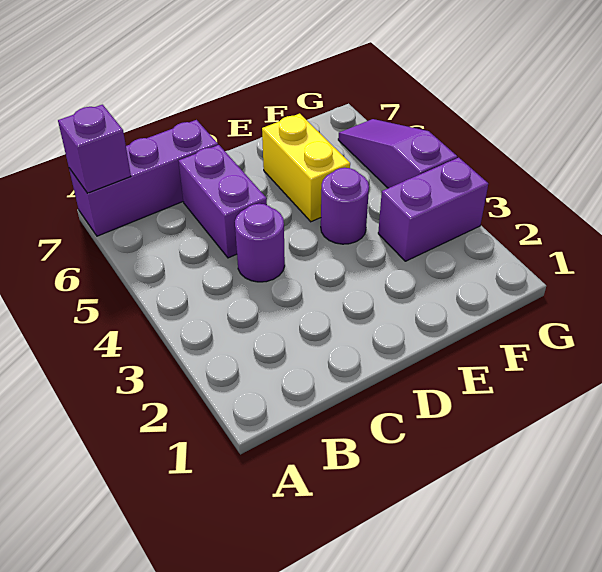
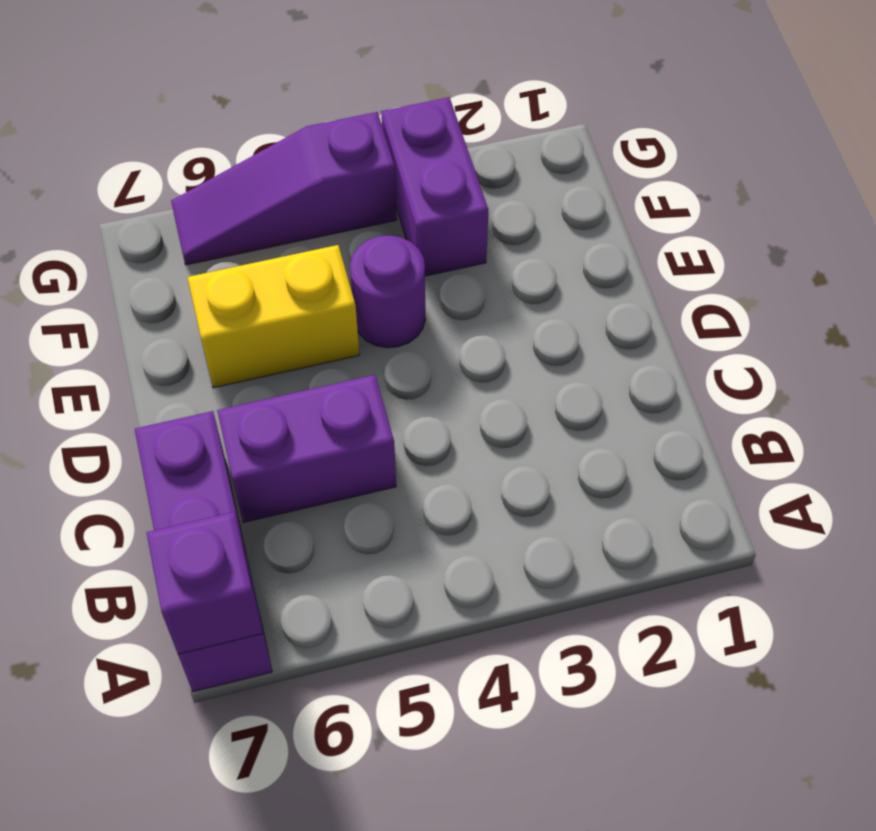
purple 1x1 round brick [235,204,285,282] -> none

